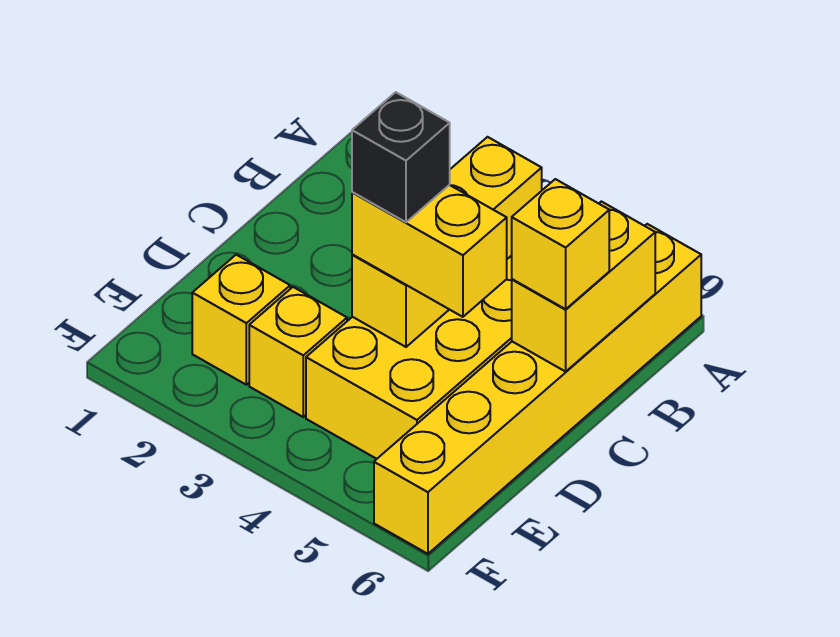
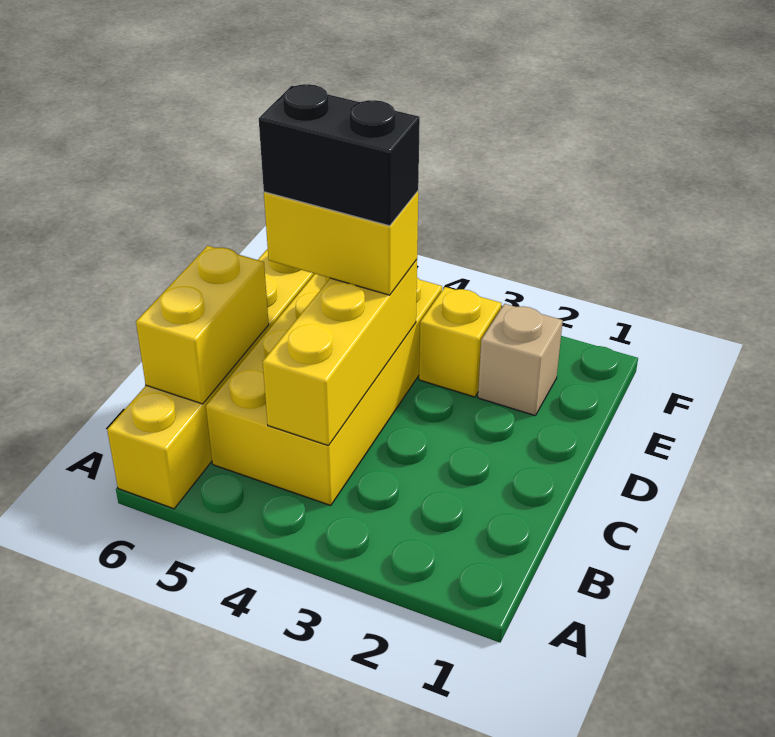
yellow 1x1 brick [512,179,609,309] -> none
black 1x1 brick [352,92,450,222] -> black 1x2 brick [259,84,420,226]
yellow 1x1 brick [192,255,290,385] -> tan 1x1 brick [478,304,563,415]

